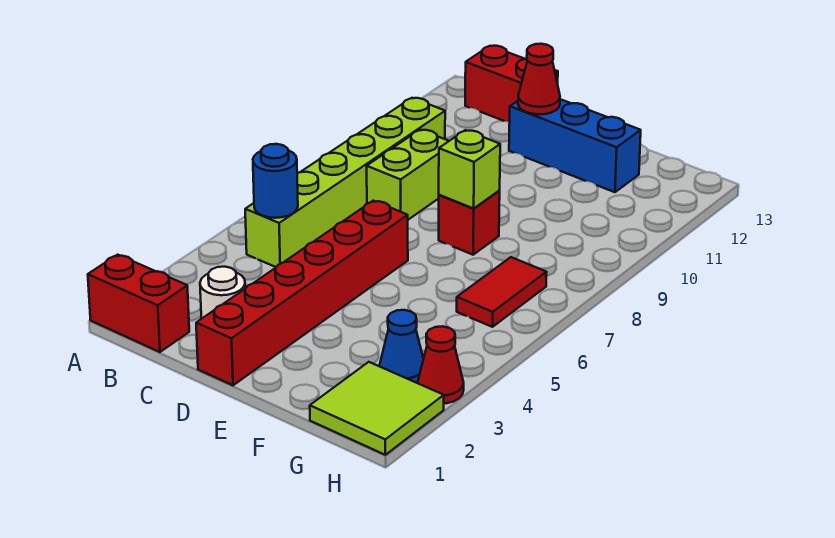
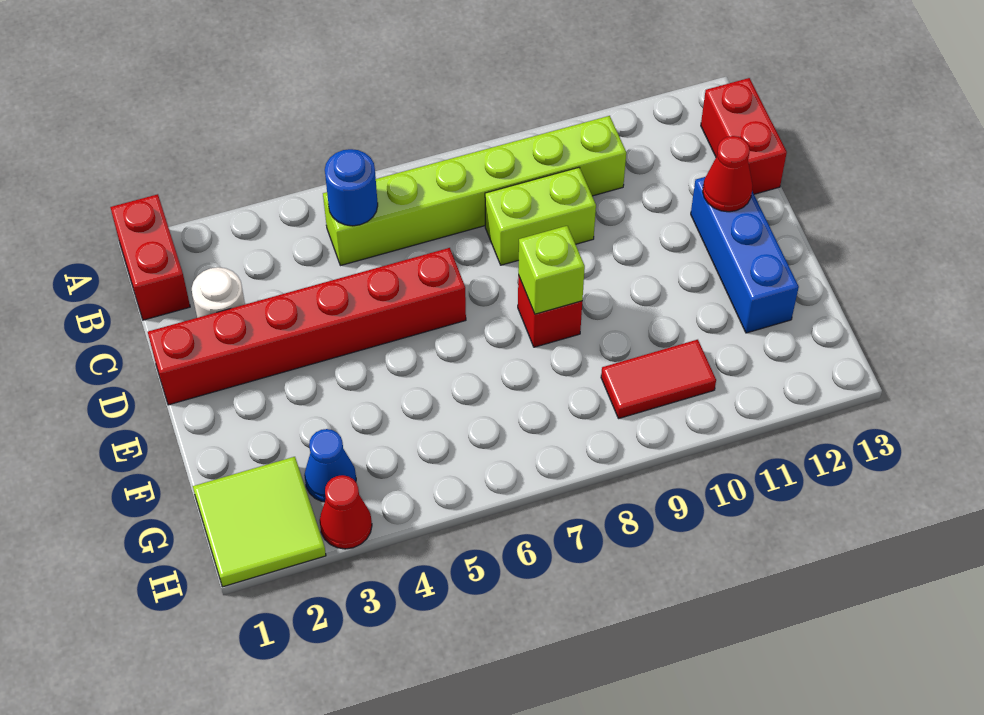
red 1x2 tile [457,257,547,327] -> red 1x2 tile moved to [601,340,716,419]

